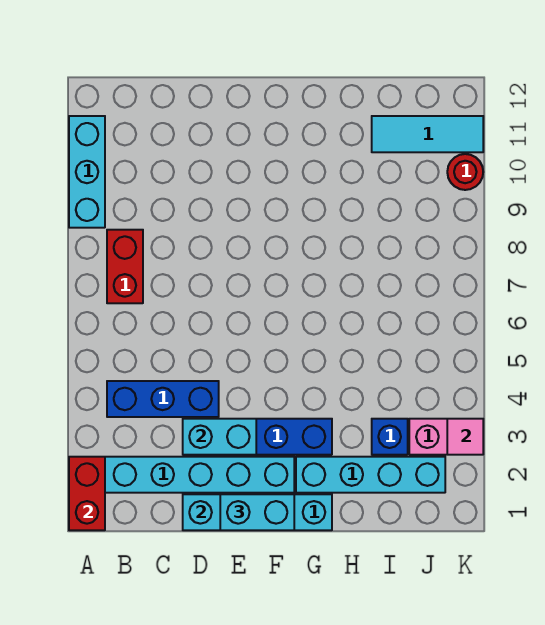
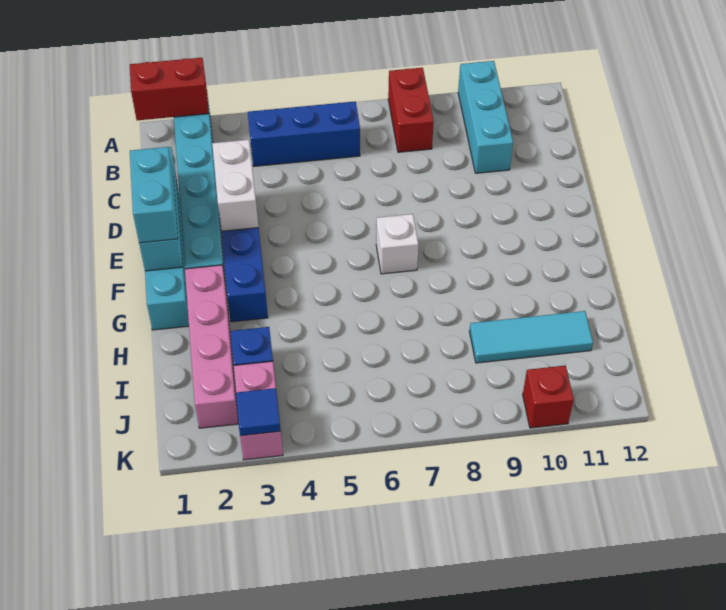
cyan 1x3 brick [69,116,105,228] -> cyan 1x3 brick turned to [458,61,513,173]
blue 1x3 brick [107,381,219,417] -> blue 1x3 brick turned to [248,102,360,166]
red 1x2 brick [107,230,143,303] -> red 1x2 brick turned to [388,68,434,152]
cyan 1x2 brick [183,419,256,455] -> white 1x2 brick [212,140,258,231]
none -> white 1x1 brick [376,214,418,274]
cyan 1x4 brick [296,457,445,493] -> pink 1x4 brick [185,265,238,428]
cyan 1x3 tile [372,116,483,152] -> cyan 1x3 tile turned to [470,311,593,363]
pink 1x1 tile [447,419,483,455] -> blue 1x1 tile [236,388,281,436]
red 1x1 round brick [447,154,483,190] -> red 1x1 brick [523,365,574,428]

